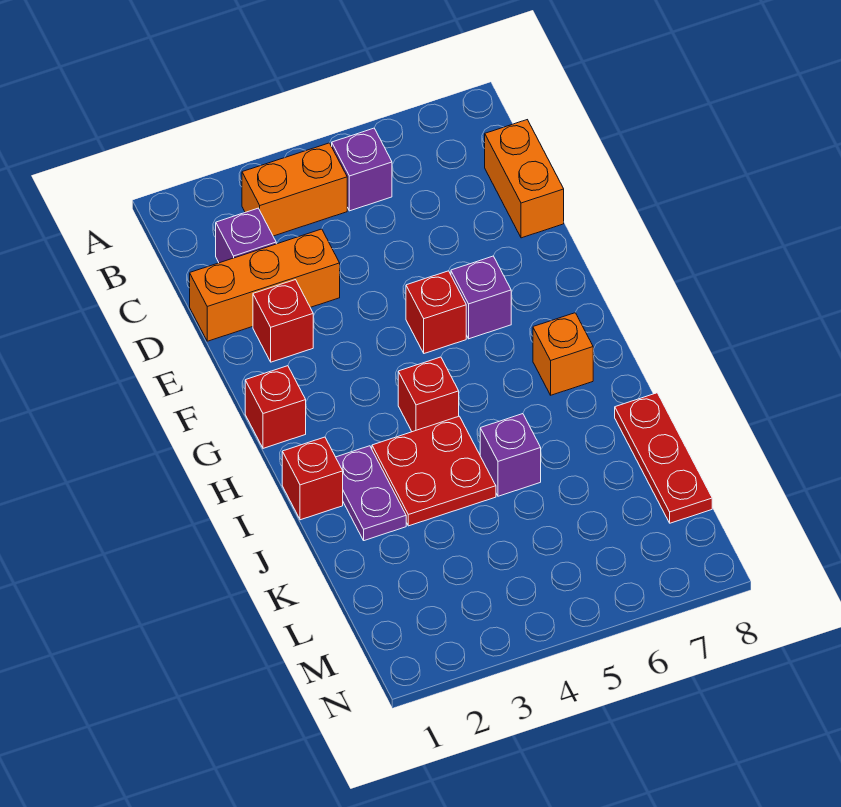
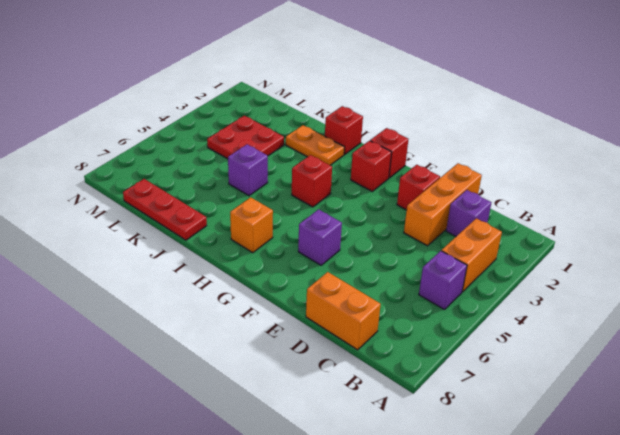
red 1x1 brick [406,271,466,353] -> red 1x1 brick moved to [351,141,392,191]
purple 1x2 plate [336,446,406,541] -> orange 1x2 plate [286,125,344,165]
red 2x2 plate [372,416,496,526] -> red 2x2 plate moved to [207,116,284,159]

